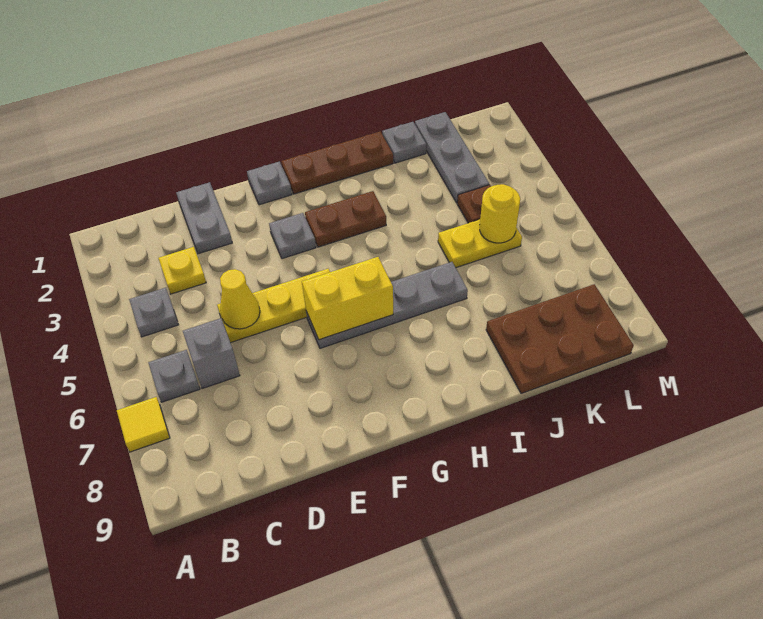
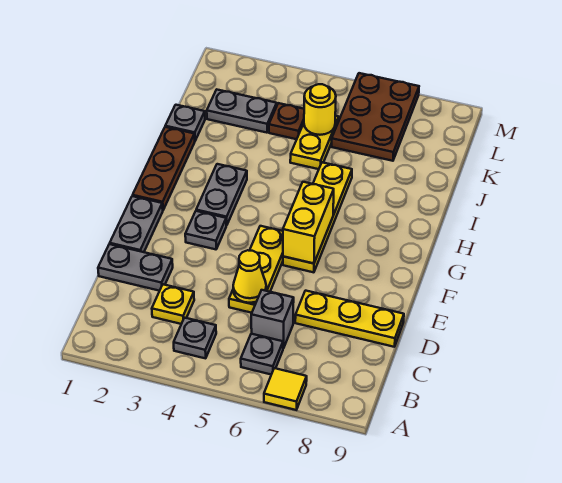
none -> yellow 1x3 plate [295,291,404,347]
grey 1x1 plate [247,162,292,205] -> grey 1x2 plate [110,196,163,252]
grey 1x4 plate [306,262,468,348] -> yellow 1x4 plate [283,162,352,272]
brown 1x2 plate [305,191,386,247] -> grey 1x2 plate [196,164,247,225]
brown 2x3 plate [486,284,634,394] -> brown 2x3 plate moved to [331,73,419,161]
grey 1x3 plate [415,112,489,203] -> grey 1x2 plate [207,90,277,133]

